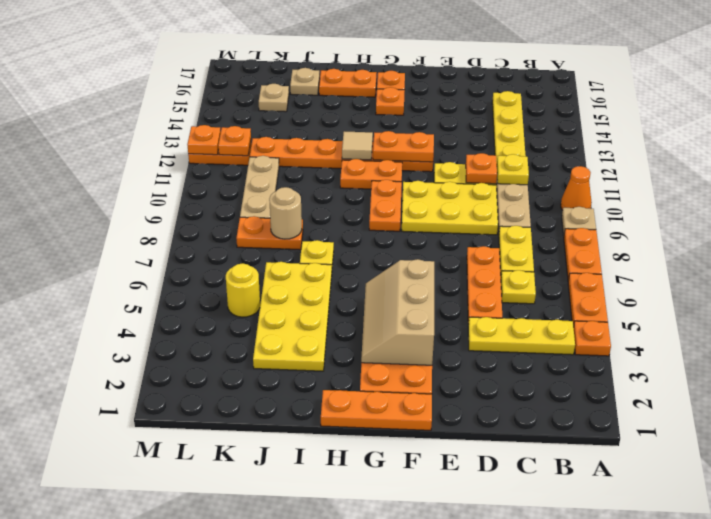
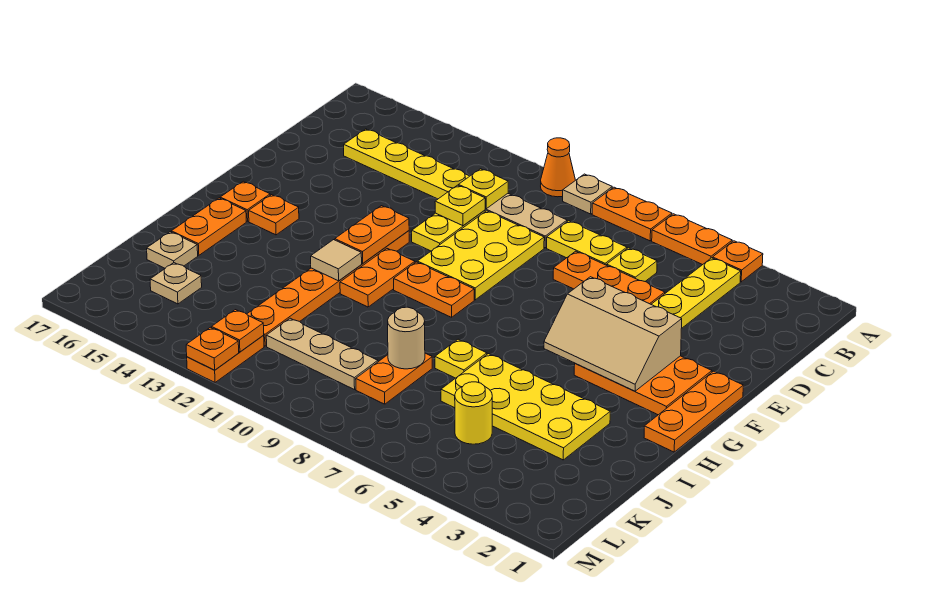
orange 1x1 plate [466,153,497,184] -> yellow 1x1 plate [435,185,485,226]

